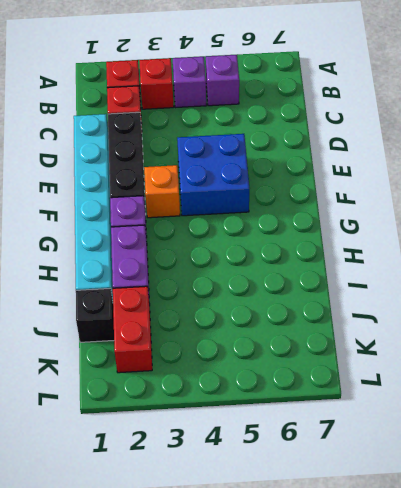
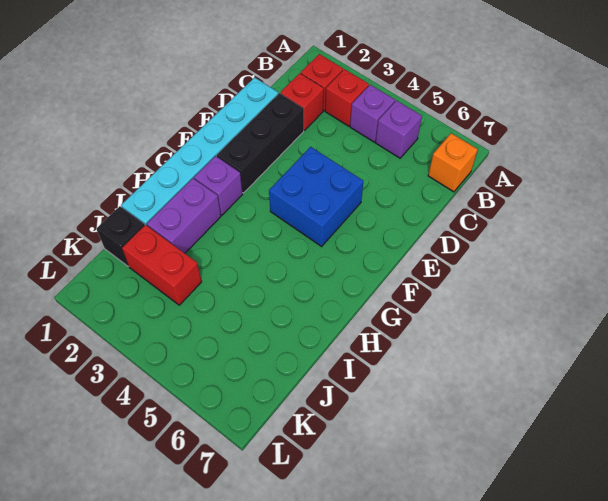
orange 1x1 brick [144,165,180,218] -> orange 1x1 brick moved to [428,133,478,192]
red 1x2 brick [113,286,152,373] -> red 1x2 brick turned to [122,225,202,305]

